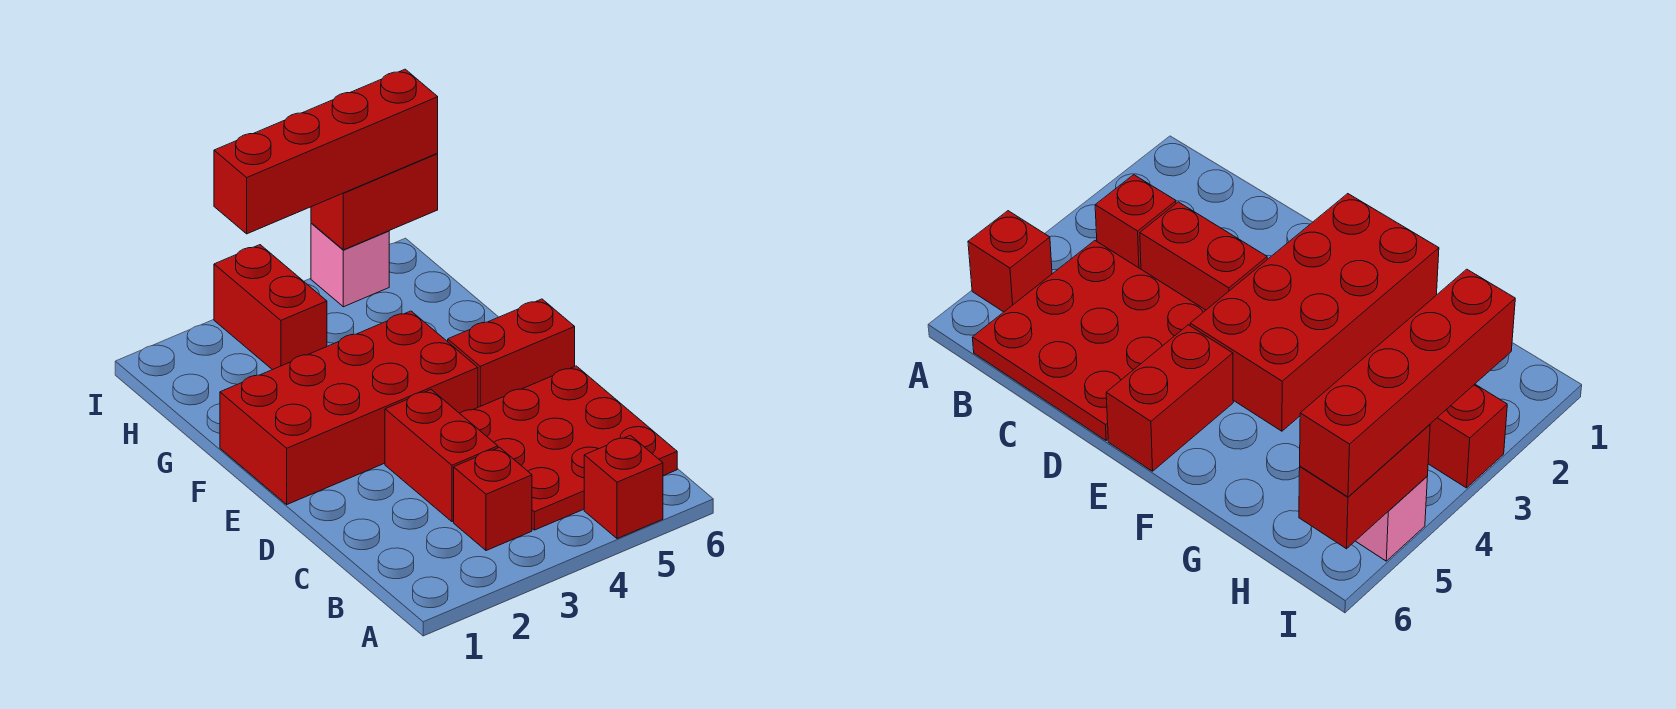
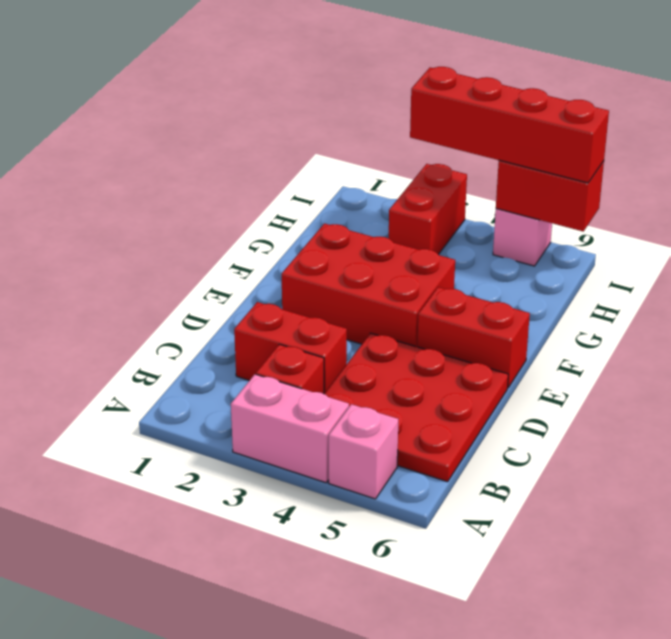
none -> pink 1x2 brick [231,374,349,483]
red 1x1 brick [584,435,663,539] -> pink 1x1 brick [329,404,398,499]
red 1x2 brick [385,390,498,522] -> red 1x2 brick turned to [234,302,347,394]
red 2x4 brick [220,311,478,504] -> red 2x3 brick [282,224,455,347]

